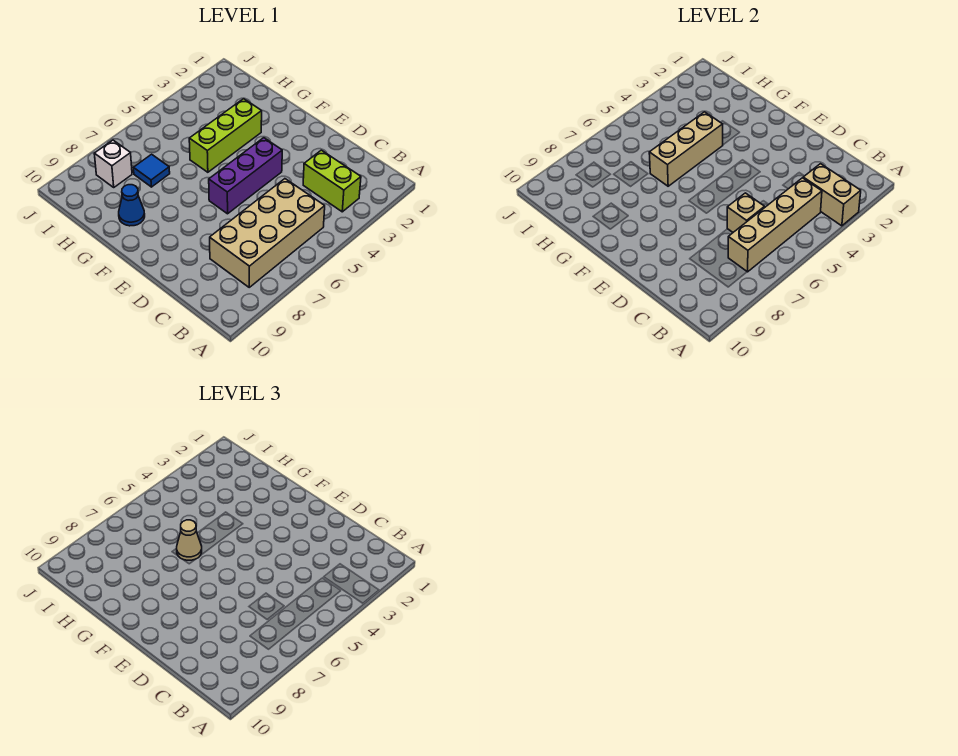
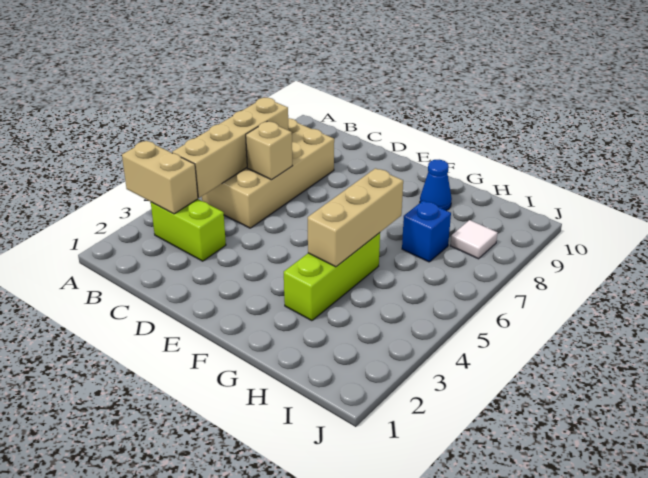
purple 1x3 brick [209,138,282,214] -> none
tan 1x1 cone [177,520,202,560] -> none
blue 1x1 tile [134,154,170,187] -> blue 1x1 brick [402,201,451,262]
white 1x1 brick [94,140,132,187] -> white 1x1 tile [450,220,497,259]

